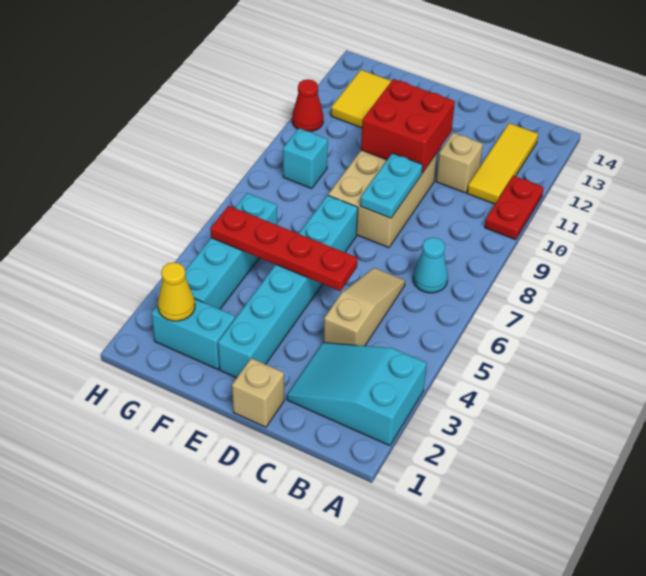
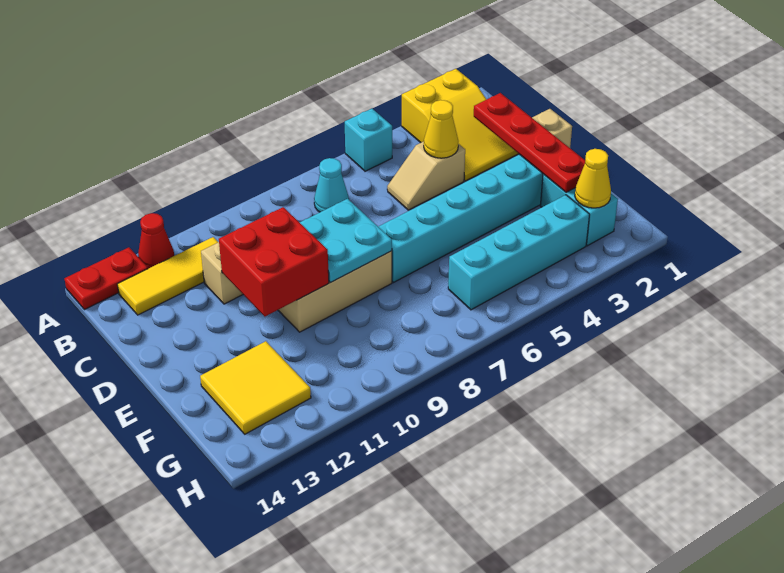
cyan 2x3 slope [287,343,427,446] -> yellow 2x3 slope [402,69,519,181]
red 1x2 plate [485,176,544,240] -> red 1x2 plate moved to [64,247,148,310]
tan 1x3 slope [324,268,405,346] -> tan 1x2 slope [387,141,465,210]
none -> yellow 1x1 cone [424,100,458,158]
red 1x4 plate [210,206,358,291] -> red 1x4 plate moved to [474,93,585,192]
cyan 1x2 plate [360,153,423,218] -> cyan 2x2 plate [299,199,392,282]
cyan 1x1 brick [283,128,328,188] -> cyan 1x1 brick moved to [345,109,392,171]
red 1x1 cone [292,79,323,132] -> red 1x1 cone moved to [138,213,174,269]

